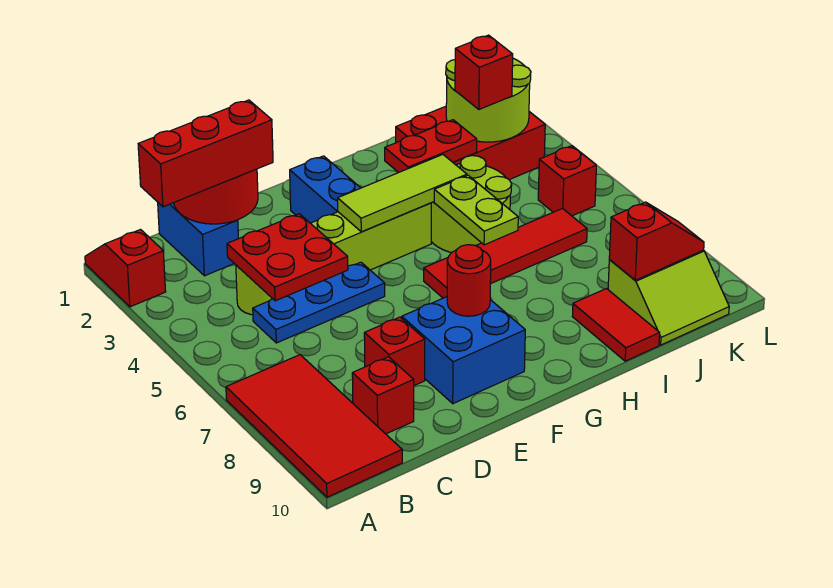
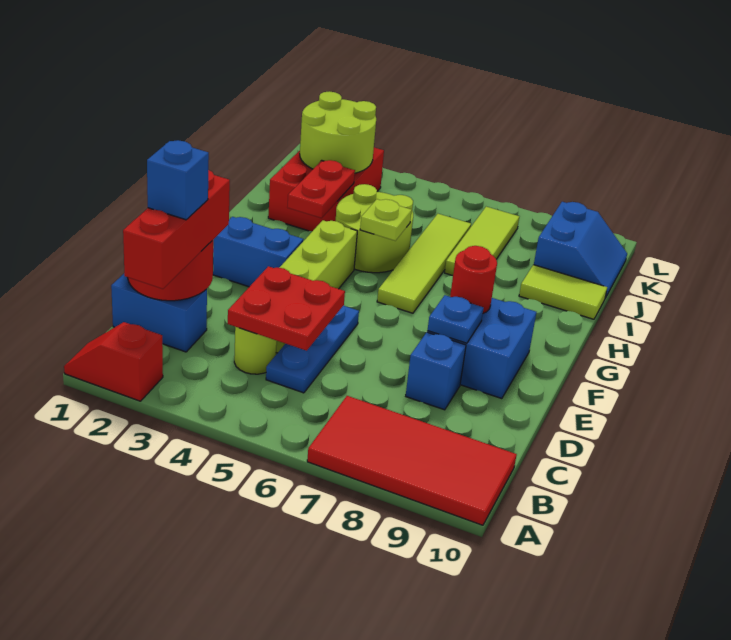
none -> blue 1x1 brick [147,140,209,220]
red 1x1 brick [352,357,414,434] -> none
red 1x1 brick [364,317,425,386] -> blue 1x1 brick [406,332,466,410]
none -> blue 1x1 plate [428,295,484,343]
lime 1x3 tile [338,155,467,232] -> lime 1x3 tile moved to [445,207,519,276]
red 1x4 tile [424,209,587,298] -> lime 1x4 tile [377,214,471,313]
lime 1x2 plate [434,175,518,245] -> lime 1x1 plate [360,199,412,241]
red 1x2 tile [572,289,660,361] -> lime 1x2 tile [519,265,607,319]
red 1x1 brick [455,35,513,109] -> none
lime 2x2 slope [608,250,729,345] -> blue 2x2 slope [534,202,627,298]
red 1x2 slope [609,202,704,280] -> none
red 1x1 brick [538,146,596,216] -> none

